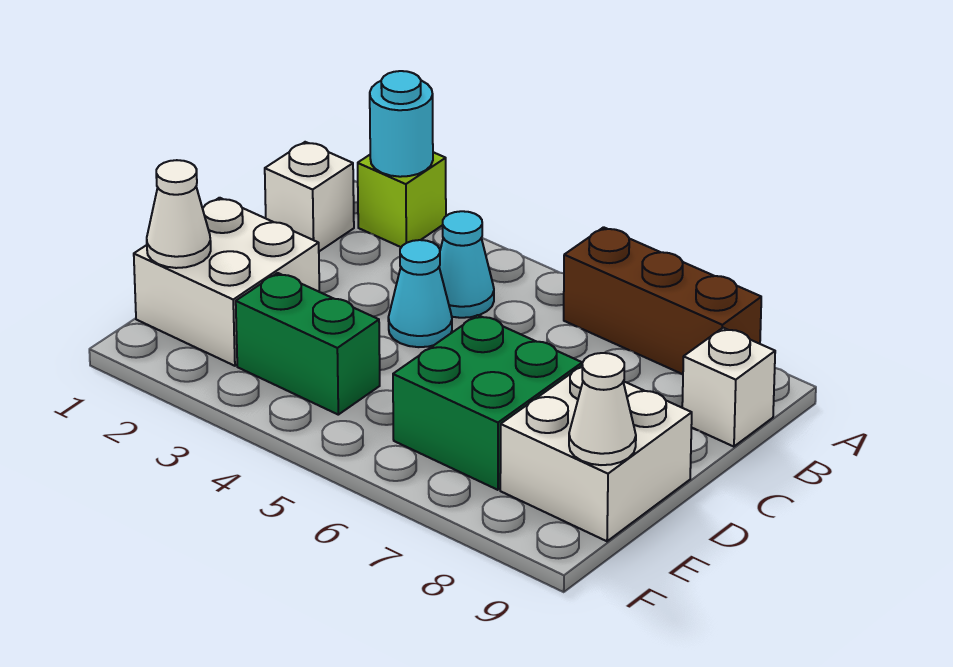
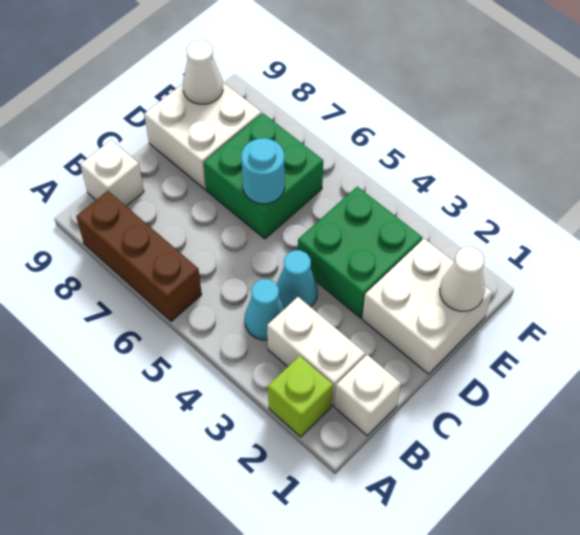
cyan 1x1 round brick [370,71,433,177] -> cyan 1x1 round brick moved to [241,138,285,204]
none -> white 1x2 brick [267,297,365,406]
green 1x2 brick [236,273,380,415] -> green 2x2 brick [298,187,422,318]

